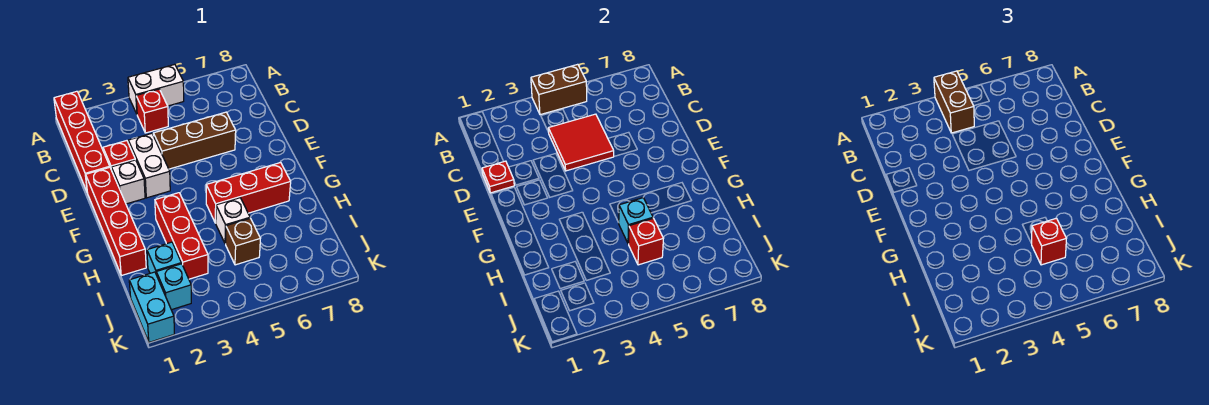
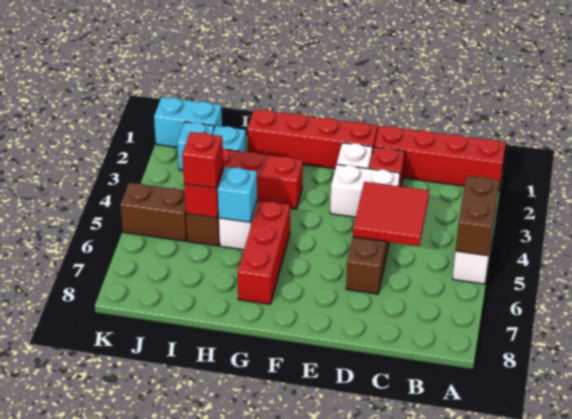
brown 1x2 brick [934,71,974,133] -> brown 1x2 brick moved to [120,183,187,241]
red 1x1 brick [136,89,168,133] -> none
red 1x1 plate [482,161,514,193] -> none

